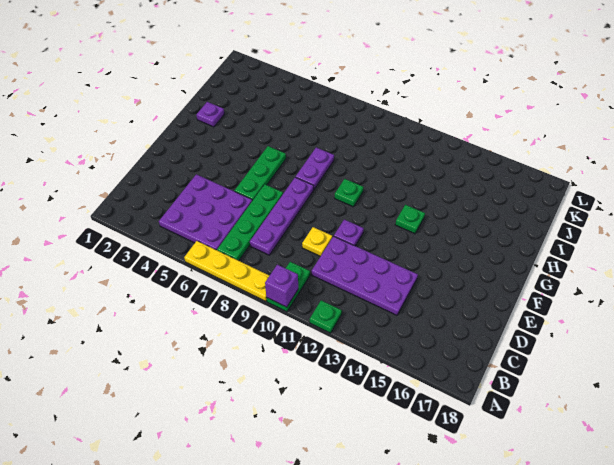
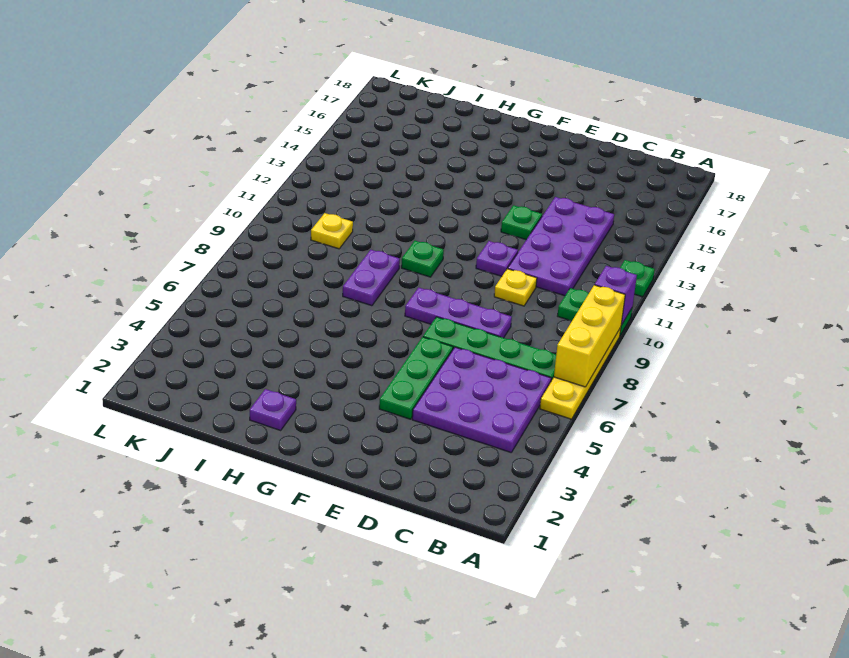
none -> yellow 1x3 brick [554,285,625,387]
purple 1x4 plate [250,177,314,255] -> purple 1x3 plate [405,288,512,338]
green 1x3 plate [235,146,286,201] -> green 1x3 plate turned to [379,337,453,419]
purple 1x2 plate [296,147,334,189] -> purple 1x2 plate turned to [343,250,400,306]
green 1x1 plate [395,205,425,234] -> green 1x1 plate moved to [501,205,542,240]
none -> yellow 1x1 plate [311,213,353,249]

